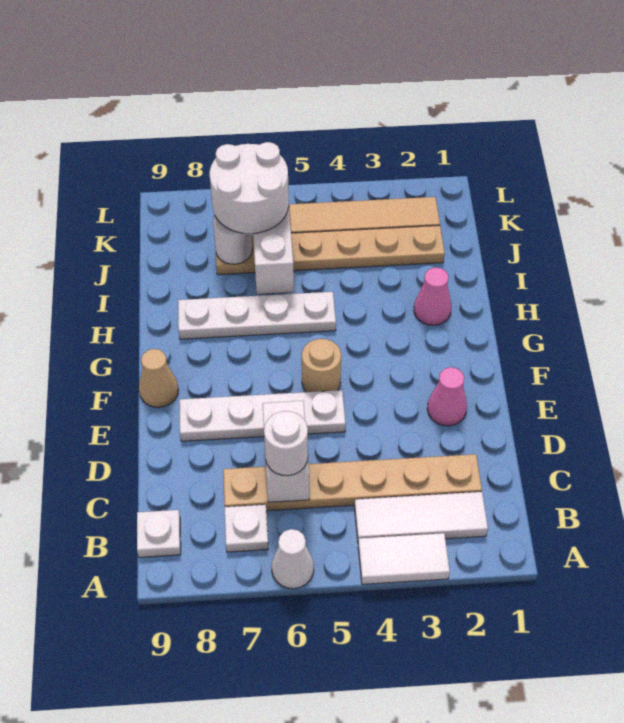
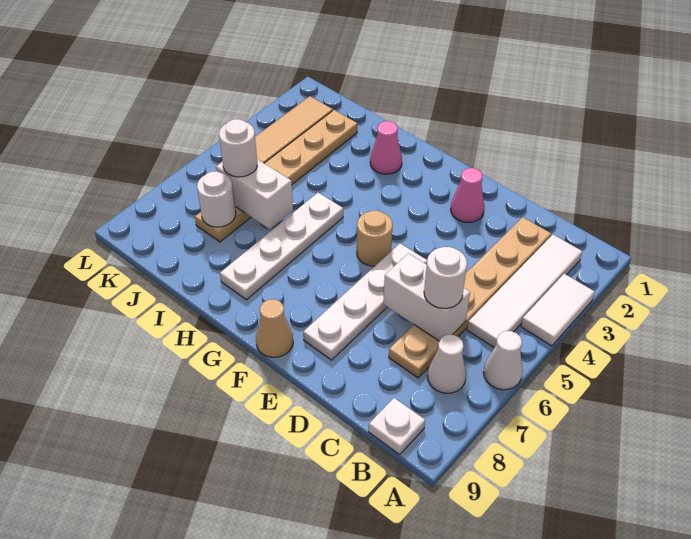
white 1x3 tile [354,492,488,541] -> white 1x4 tile [467,235,582,348]
white 1x1 plate [225,505,268,552] -> white 1x1 cone [428,335,466,393]
white 2x2 round brick [210,142,289,234] -> white 1x1 round brick [219,119,257,177]

